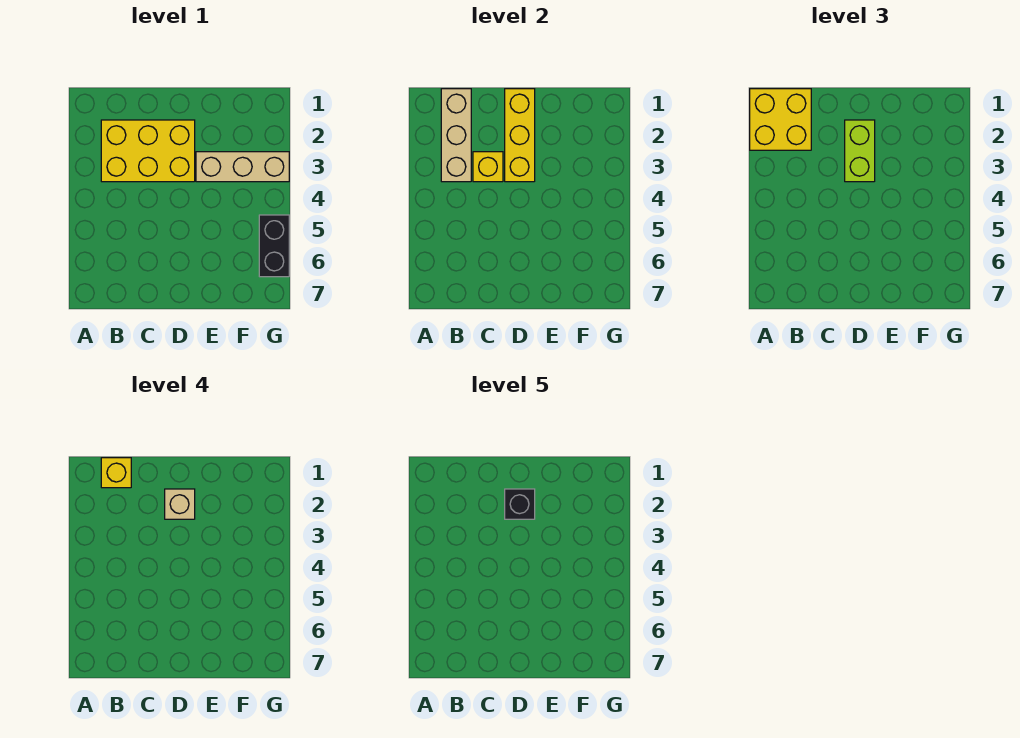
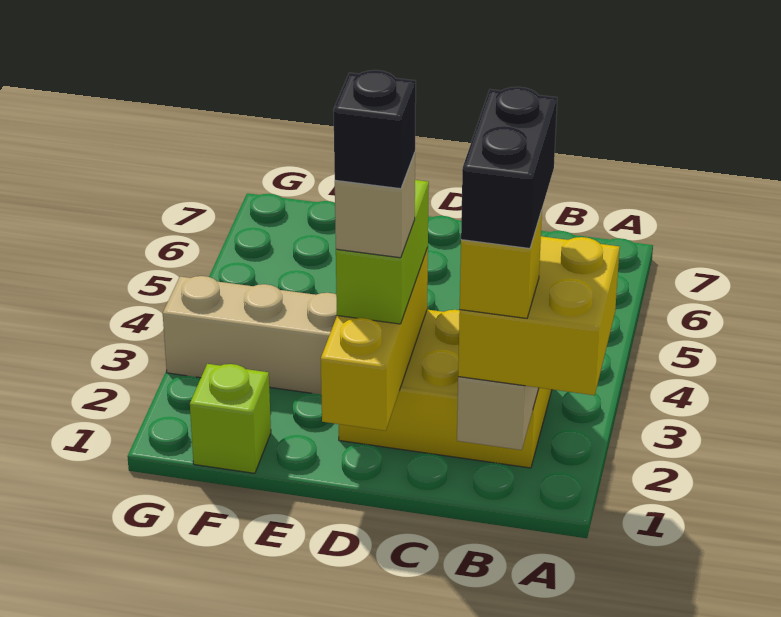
yellow 1x1 brick [473,152,503,182] -> none
none -> lime 1x1 brick [190,364,271,473]
black 1x2 brick [259,215,289,277] -> black 1x2 brick moved to [461,87,557,249]

